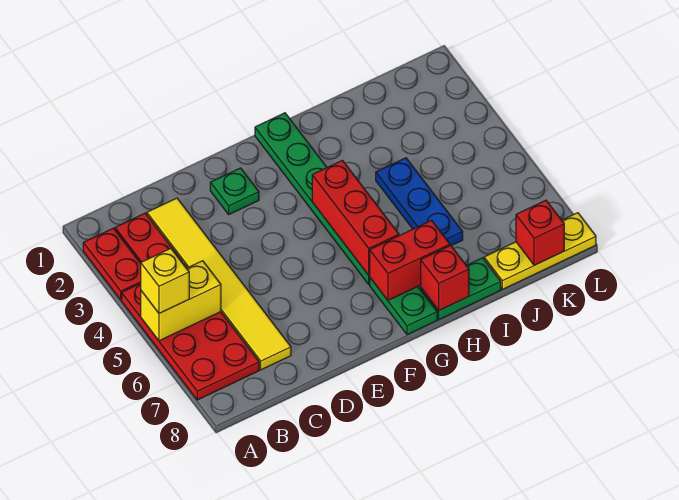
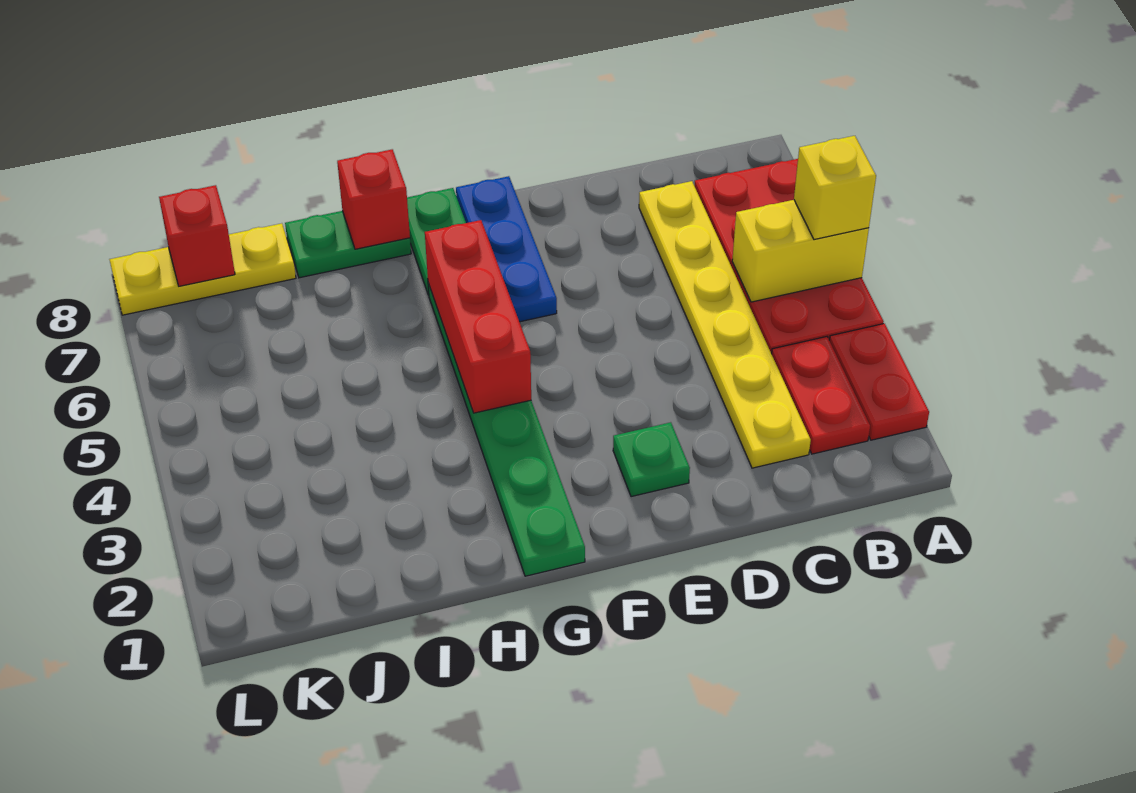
yellow 1x6 tile [147,198,291,370] -> yellow 1x6 plate [639,181,811,468]
red 1x2 brick [369,220,450,300] -> none
blue 1x3 plate [376,158,463,246] -> blue 1x3 plate moved to [456,176,557,322]

